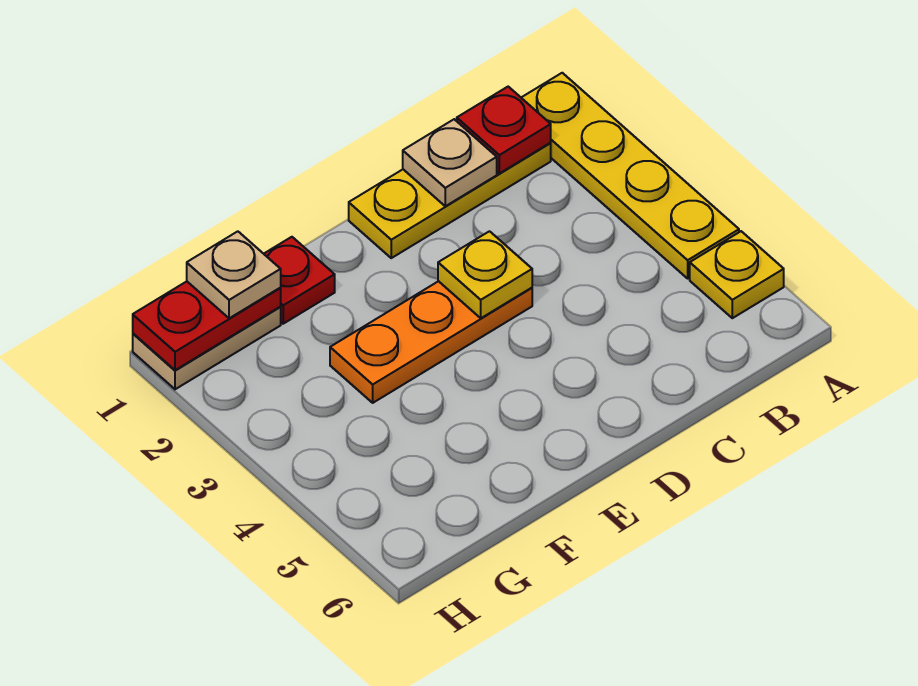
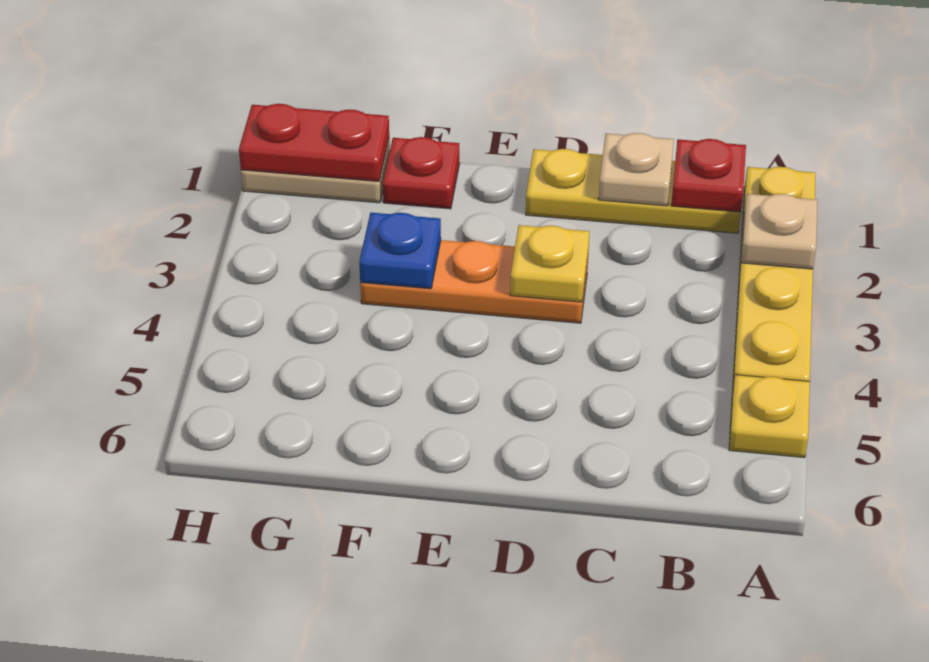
none -> blue 1x1 plate [359,213,441,289]
tan 1x1 plate [187,231,281,318] -> tan 1x1 plate moved to [741,194,817,269]

